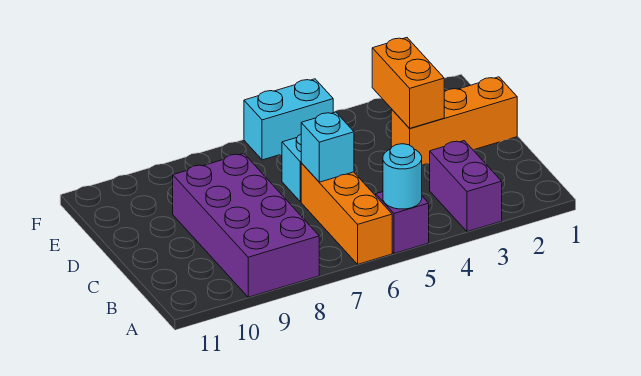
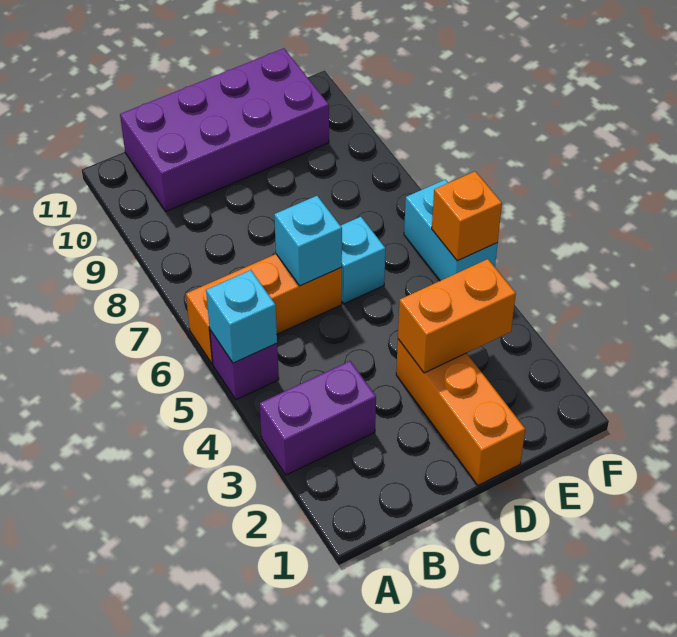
cyan 1x1 round brick [383,144,422,209] -> cyan 1x1 brick [206,270,277,363]
purple 2x4 brick [173,153,319,297] -> purple 2x4 brick moved to [120,48,329,211]
none -> orange 1x1 brick [432,171,502,261]

